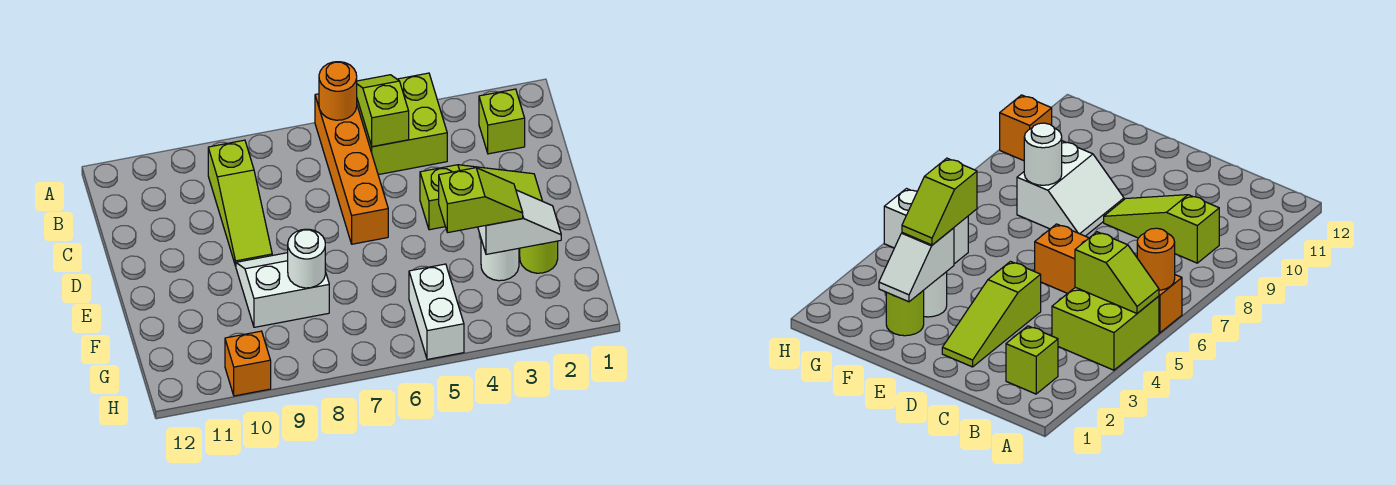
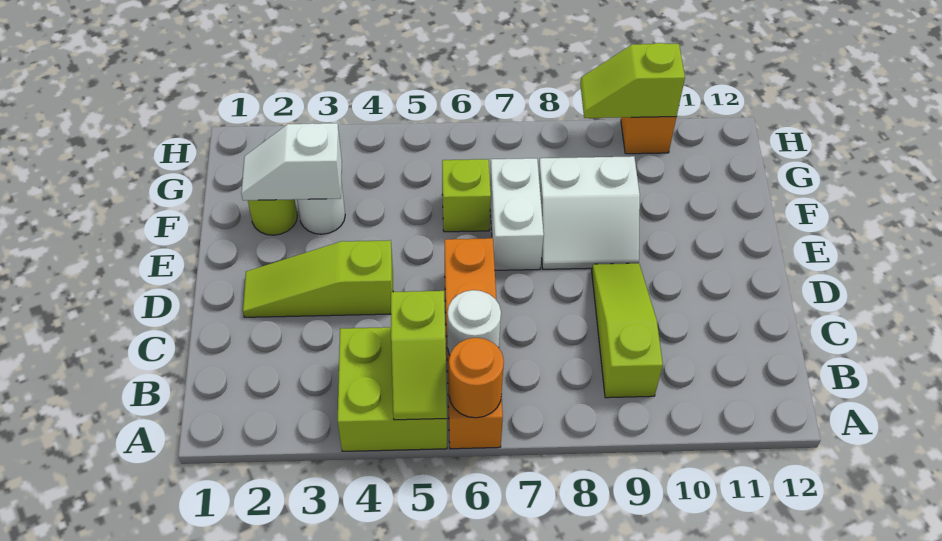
lime 1x1 brick [479,89,525,154] -> lime 1x1 brick moved to [442,159,491,232]
lime 1x2 slope [439,168,523,233] -> lime 1x2 slope moved to [580,43,685,118]
white 1x1 round brick [288,229,325,288] -> white 1x1 round brick moved to [448,290,501,355]
white 1x2 brick [409,264,464,359] -> white 1x2 brick moved to [490,158,544,270]

